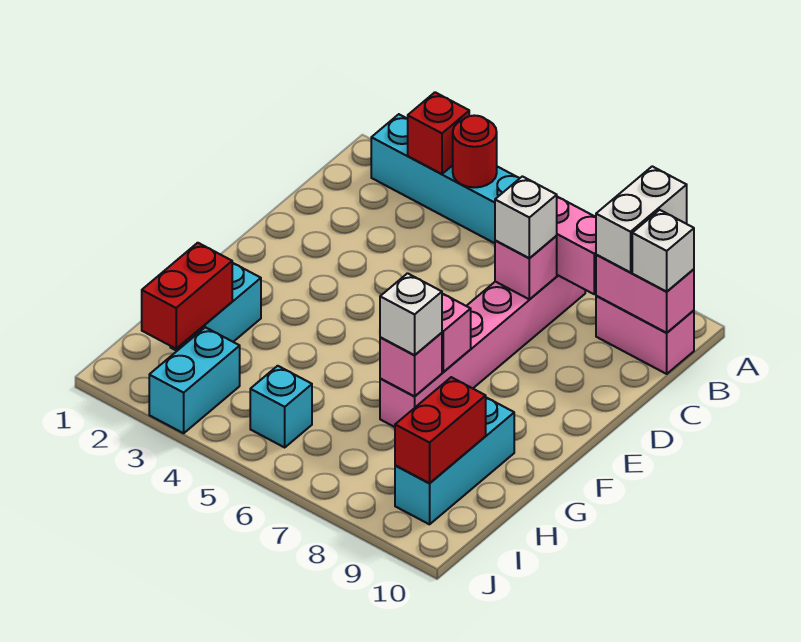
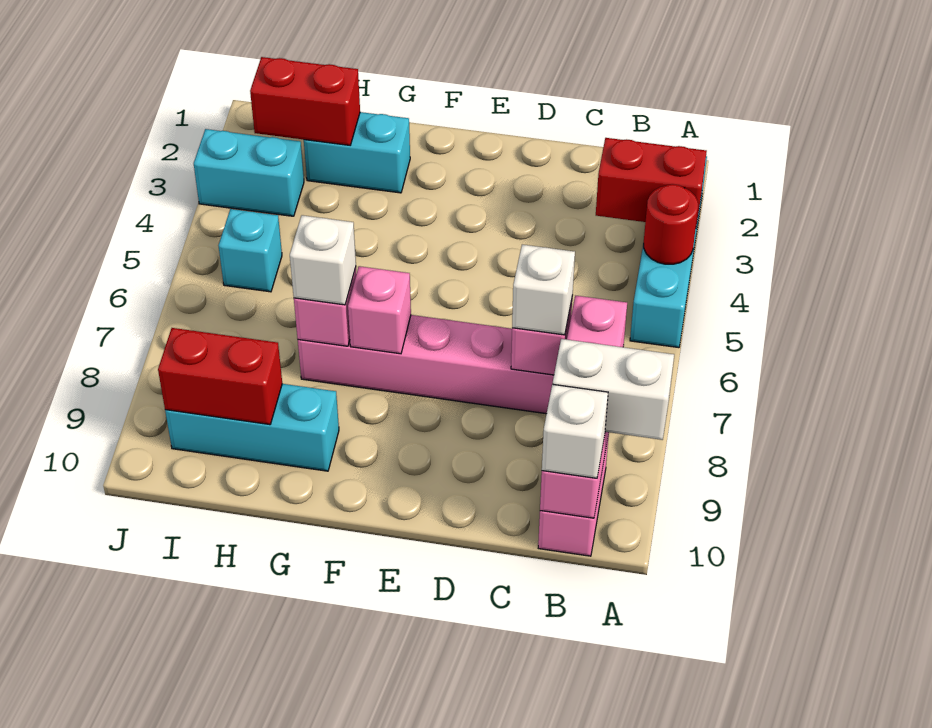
red 1x1 brick [408,92,469,174] -> red 1x2 brick [596,138,707,226]

